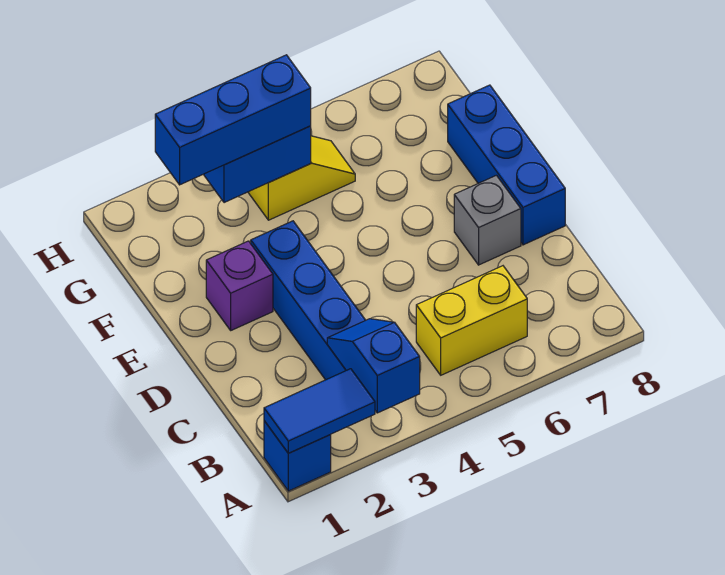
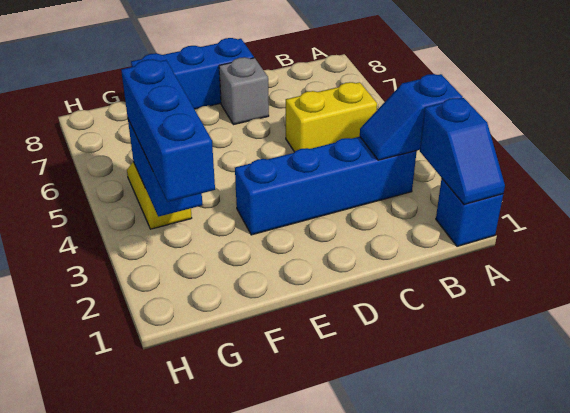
blue 1x2 tile [264,369,375,453] -> blue 1x2 slope [420,98,505,205]
yellow 1x2 brick [416,266,527,375] -> yellow 1x2 brick turned to [286,82,377,152]
purple 1x1 brick [206,241,273,330] -> none

